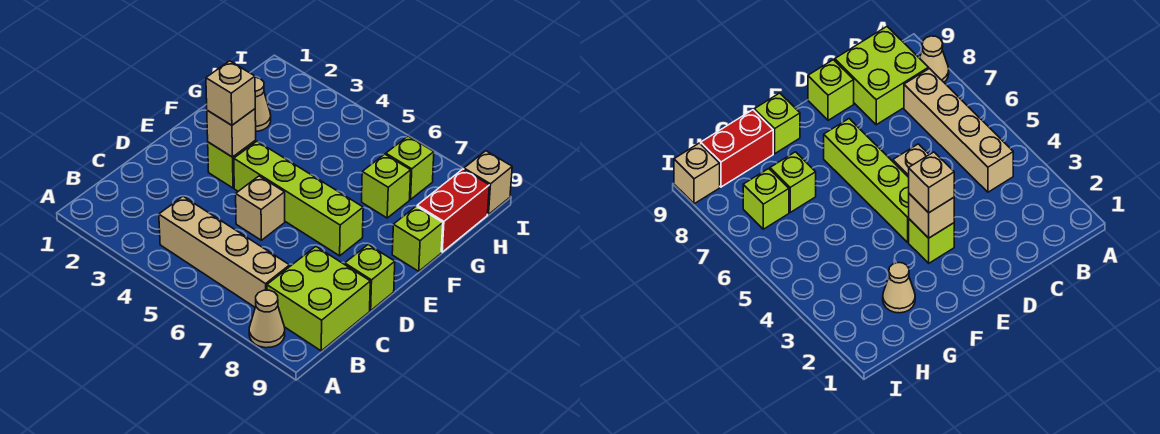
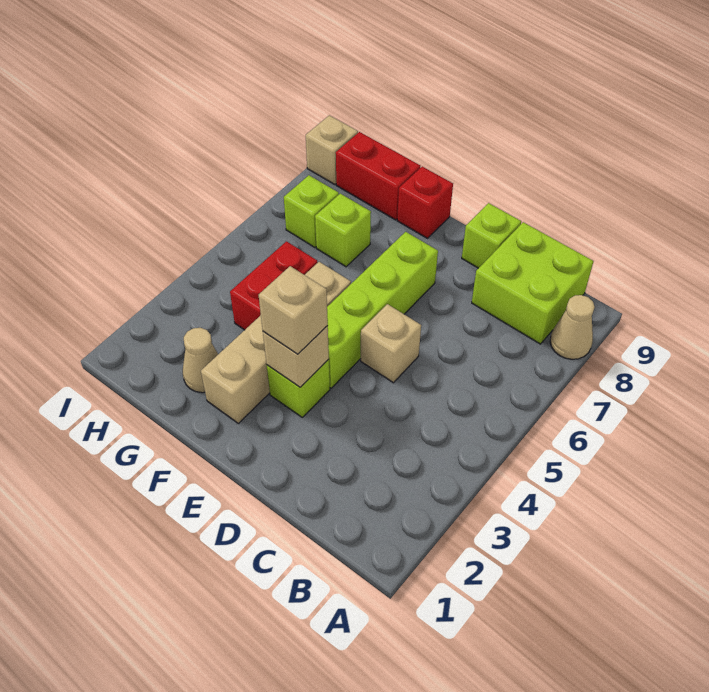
tan 1x4 brick [159,197,290,307] -> tan 1x4 brick moved to [201,262,351,423]
lime 1x1 brick [392,206,443,271] -> red 1x1 brick [397,167,453,238]
none -> red 1x2 brick [230,241,318,330]

